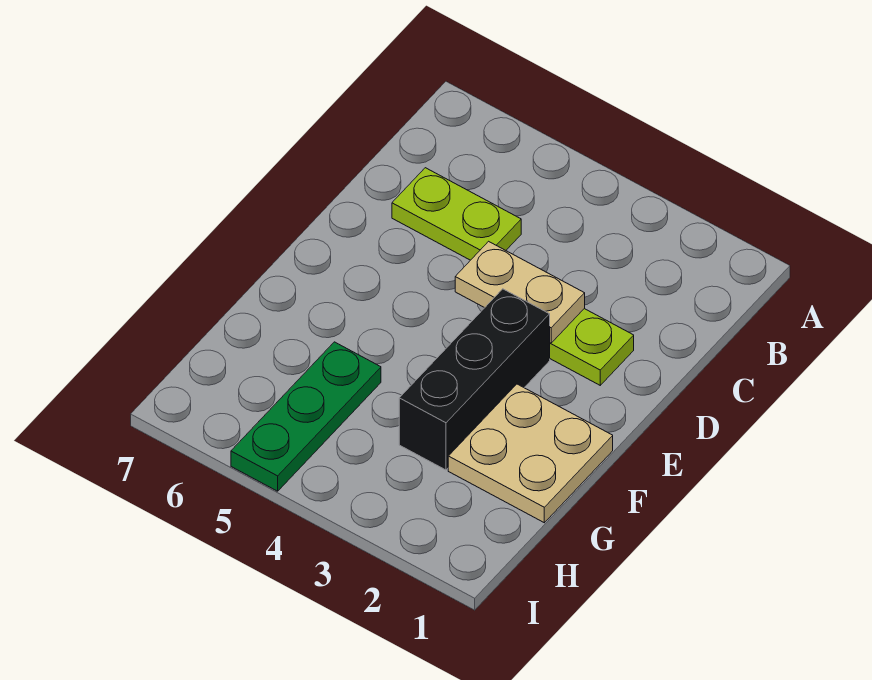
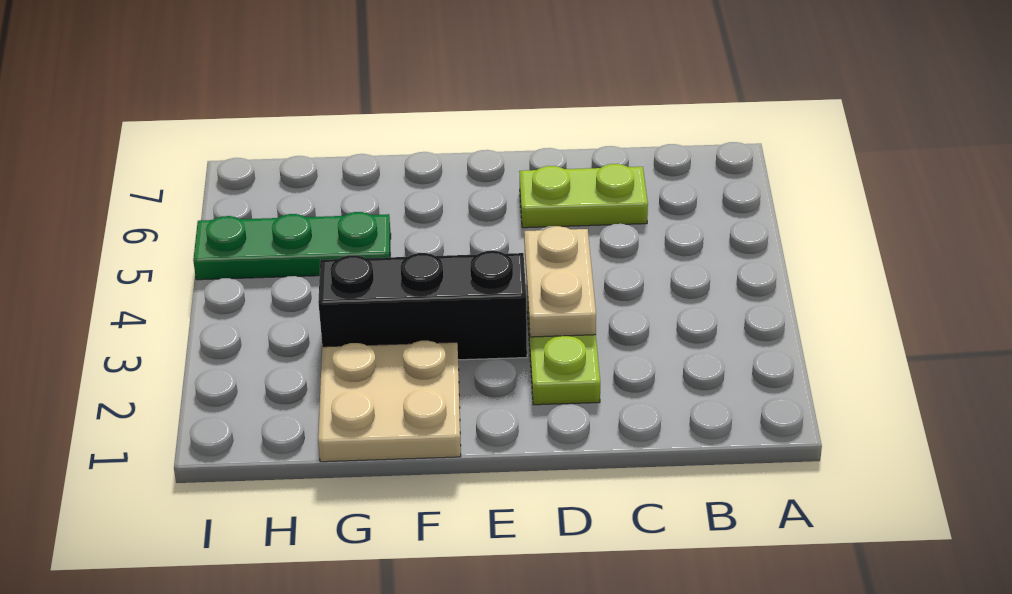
lime 1x2 plate [392,168,521,260] -> lime 1x2 plate turned to [519,164,648,228]

